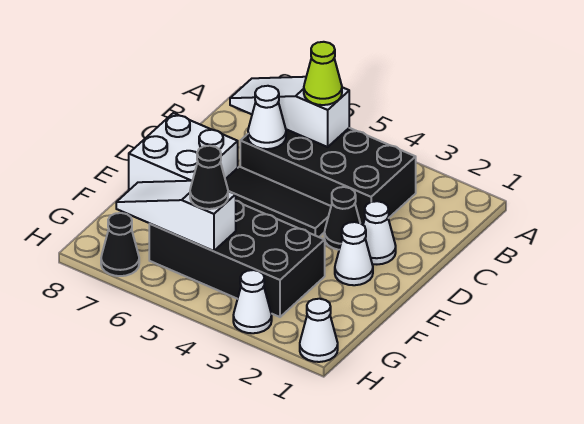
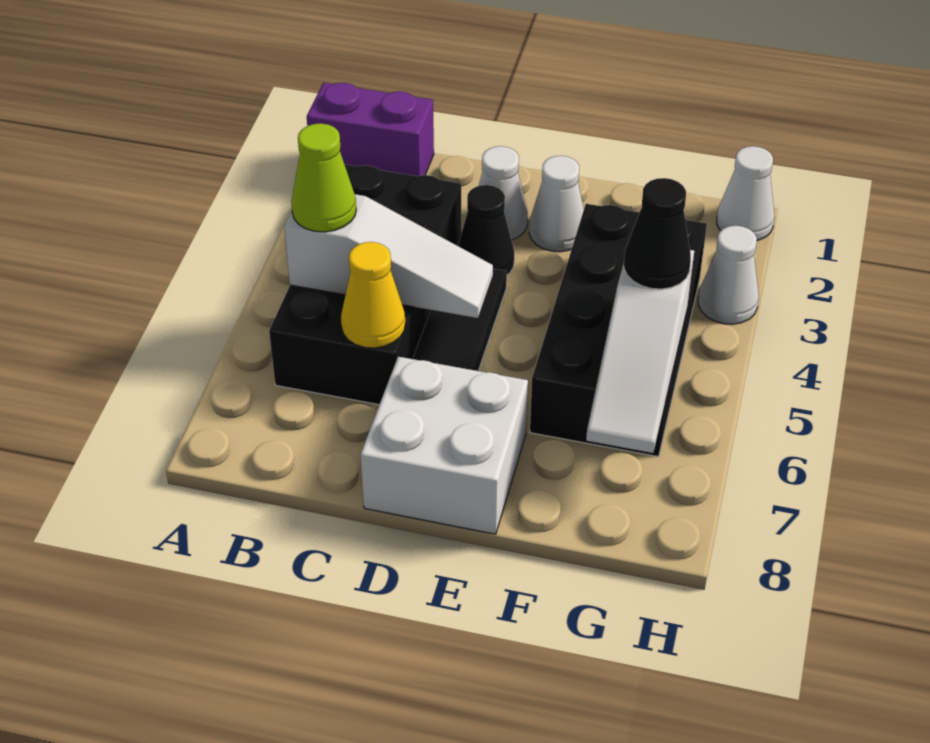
none -> purple 1x2 brick [307,83,434,176]
white 1x3 slope [230,77,349,147] -> white 1x3 slope turned to [284,194,493,318]
white 1x1 cone [248,86,286,149] -> yellow 1x1 cone [341,242,405,348]
black 1x1 cone [101,213,139,276] -> none

